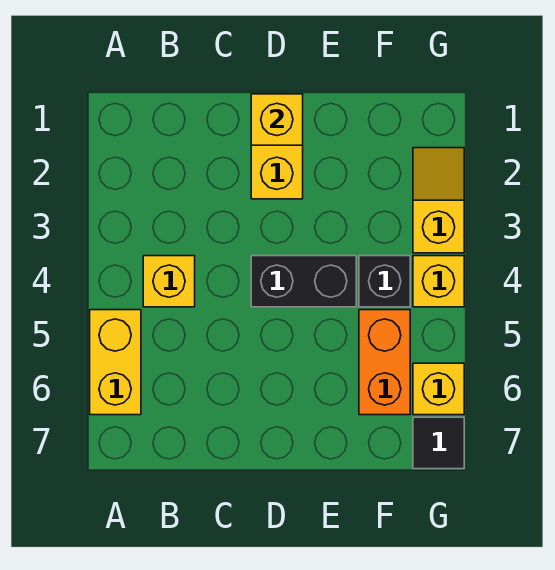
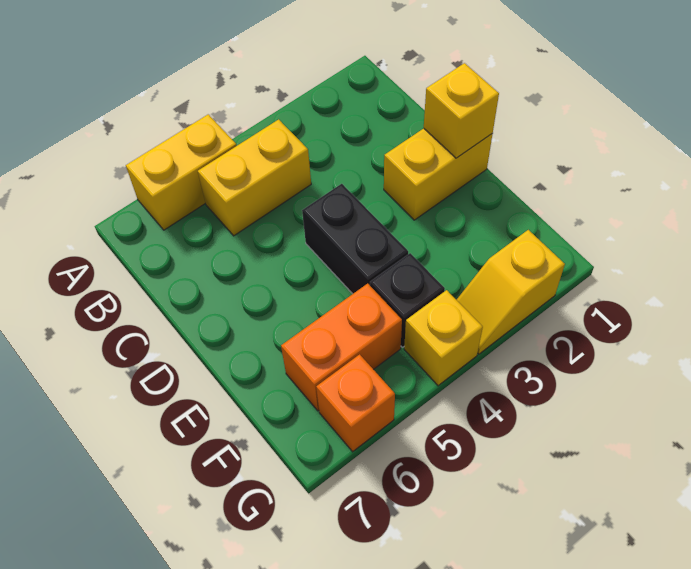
yellow 1x1 brick [143,256,195,307] -> yellow 1x2 brick [198,119,311,236]
yellow 1x2 slope [413,148,464,253] -> yellow 1x2 slope turned to [457,230,565,354]
yellow 1x1 brick [413,363,464,415] -> orange 1x1 brick [316,354,395,452]
black 1x1 tile [413,417,464,469] -> none

